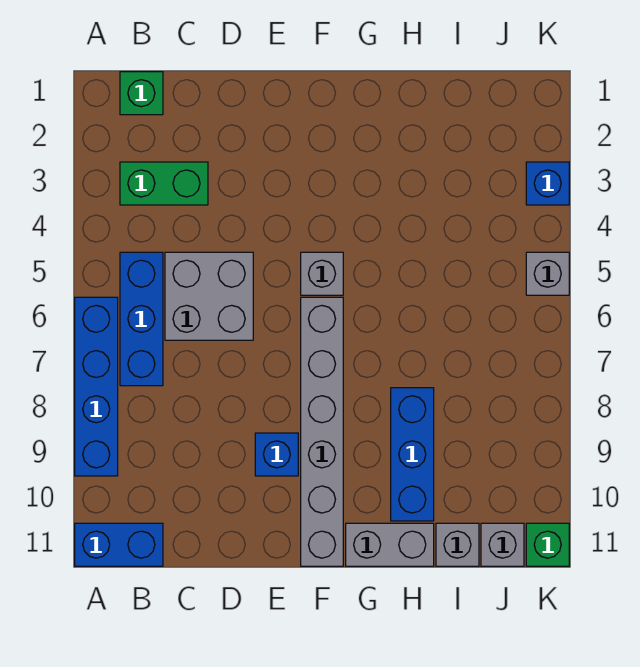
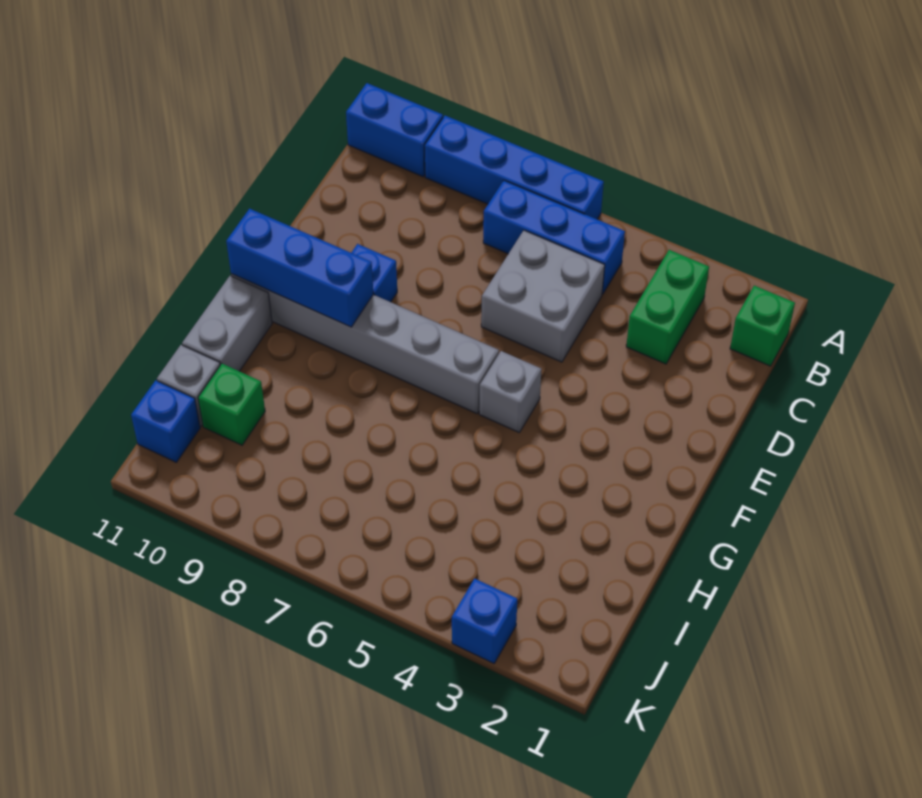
blue 1x2 brick [75,523,163,566] -> blue 1x2 brick turned to [346,83,443,177]
blue 1x3 brick [391,388,434,521] -> blue 1x3 brick moved to [226,209,373,327]
grey 1x1 brick [481,523,524,566] -> blue 1x1 brick [131,380,200,462]
grey 1x1 brick [526,252,569,295] -> none
green 1x1 brick [526,523,569,566] -> green 1x1 brick moved to [198,364,265,445]

